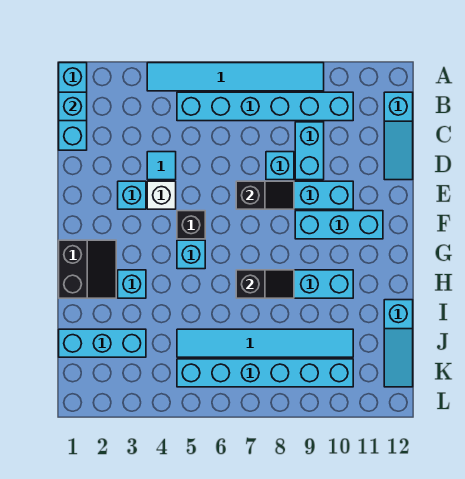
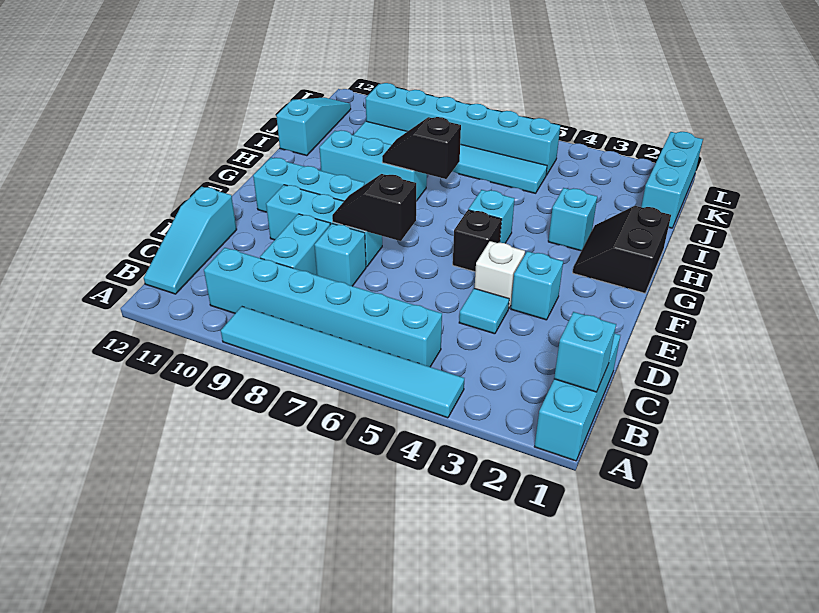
cyan 1x3 slope [384,92,413,180] -> cyan 1x3 slope turned to [144,187,237,294]
cyan 1x3 brick [59,329,146,357] -> cyan 1x3 brick turned to [641,132,703,228]

